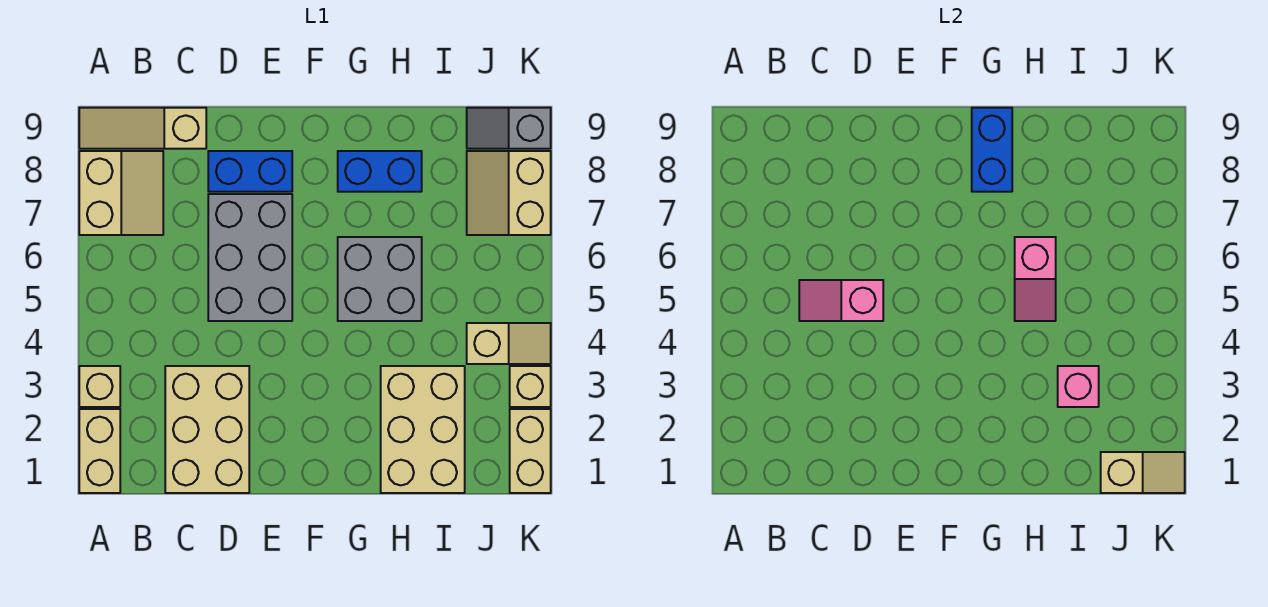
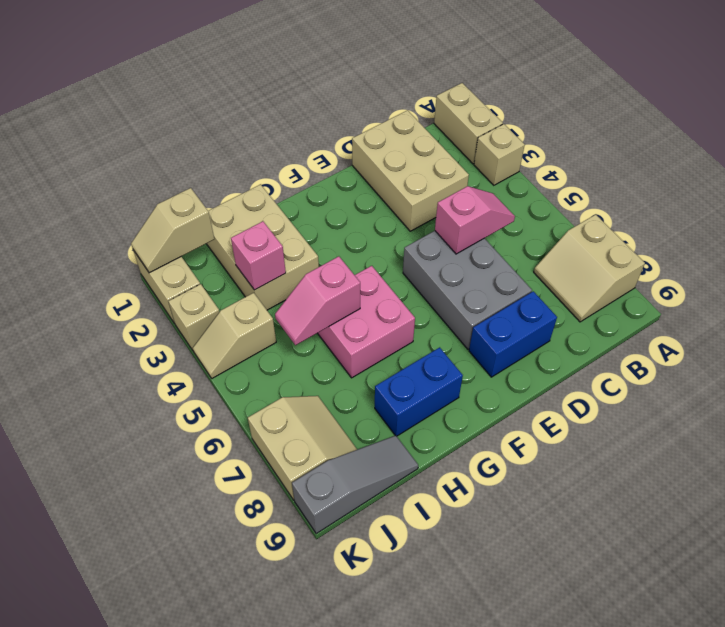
tan 1x3 slope [79,108,206,149] -> none
grey 2x2 brick [338,237,422,321] -> pink 2x2 brick [318,266,415,378]
blue 1x2 brick [972,108,1012,192] -> none
pink 1x2 slope [1015,237,1056,321] -> pink 1x2 slope turned to [275,256,360,345]
grey 1x2 slope [467,108,551,149] -> grey 1x3 slope [292,436,418,534]

